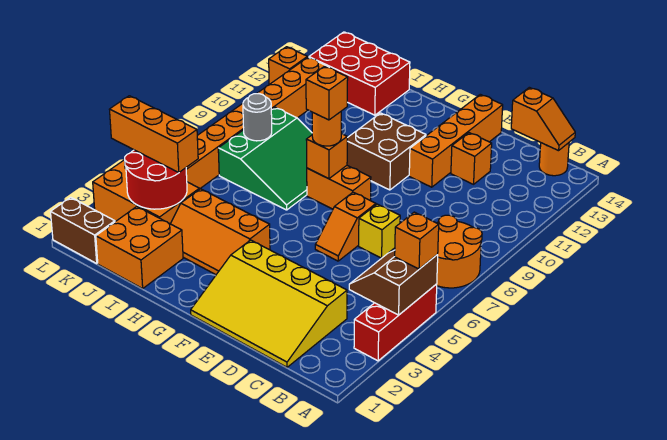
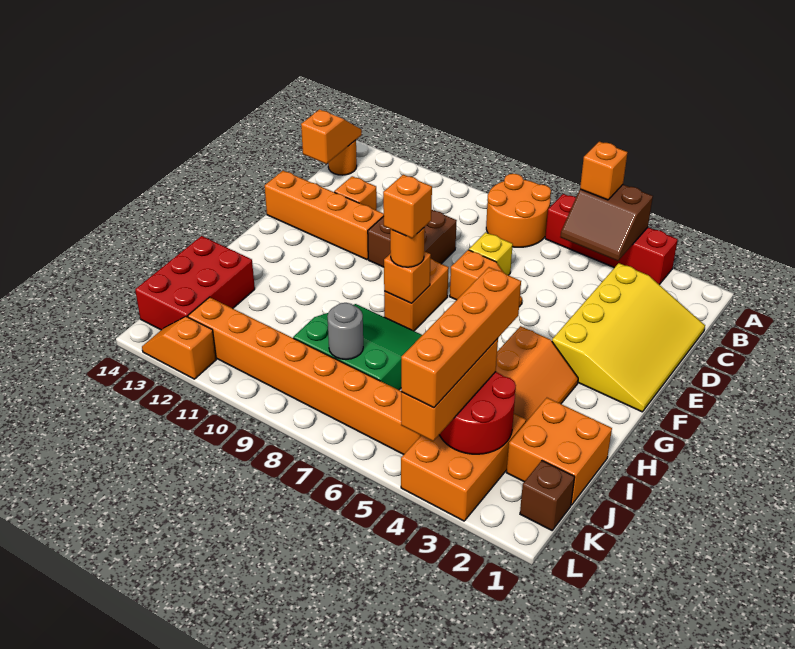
red 1x3 brick [354,284,437,361] -> red 1x4 brick [545,194,678,285]
brown 2x2 brick [347,113,426,190] -> brown 2x2 brick moved to [368,210,457,267]
none -> orange 1x4 brick [401,267,521,407]
brown 1x2 brick [51,197,115,263] -> brown 1x1 brick [520,461,575,530]

